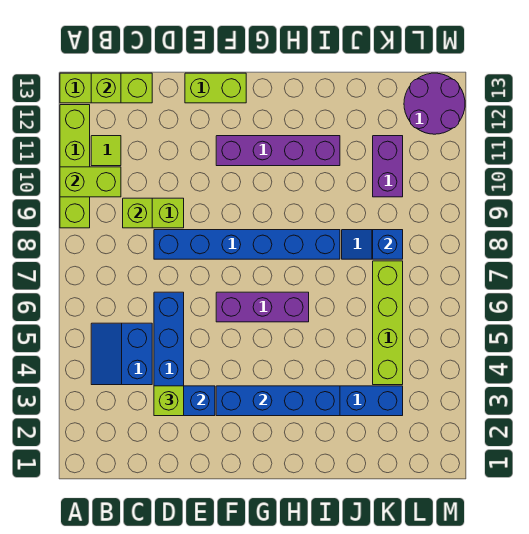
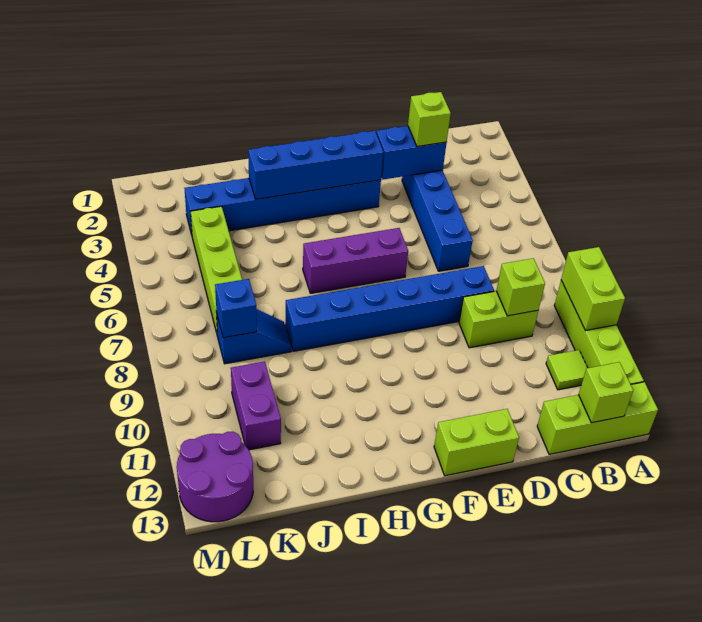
lime 1x2 brick [60,167,121,197] -> lime 1x2 brick turned to [561,247,625,331]
blue 2x2 slope [91,323,152,385] -> none
purple 1x4 brick [216,136,340,166] -> none

